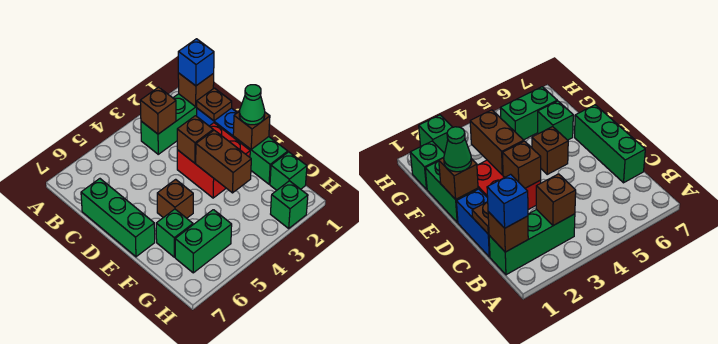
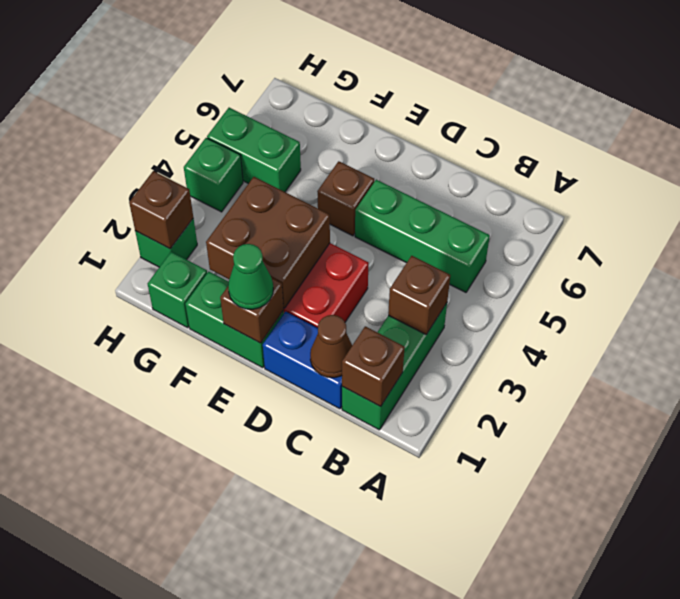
blue 1x1 brick [178,39,214,86] -> none
brown 1x1 plate [196,88,232,121] -> brown 1x1 cone [310,315,352,378]
green 1x3 brick [81,179,155,257] -> green 1x3 brick moved to [355,180,490,292]
brown 1x1 brick [177,116,213,163] -> brown 1x1 brick moved to [129,171,193,249]
brown 1x2 brick [196,130,251,193] -> brown 2x2 brick [206,177,330,308]
green 1x1 brick [156,209,193,257] -> green 1x1 brick moved to [184,138,243,212]
green 1x2 brick [175,210,232,273] -> green 1x2 brick turned to [207,108,301,192]

